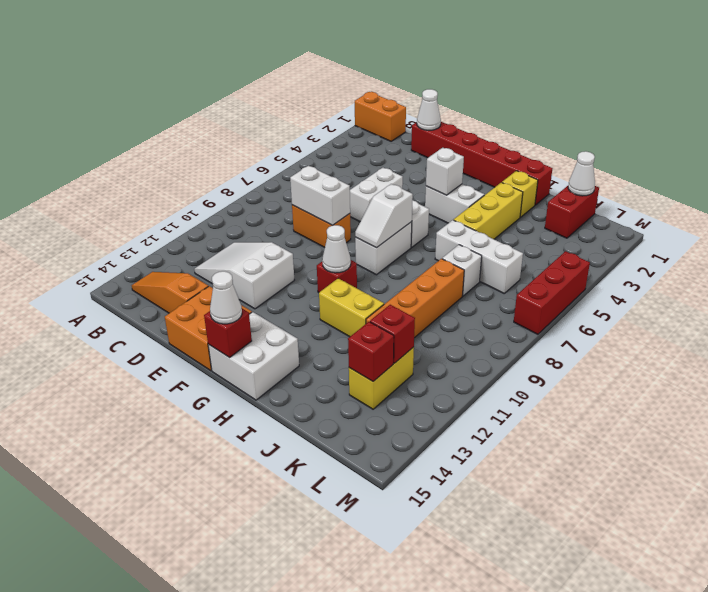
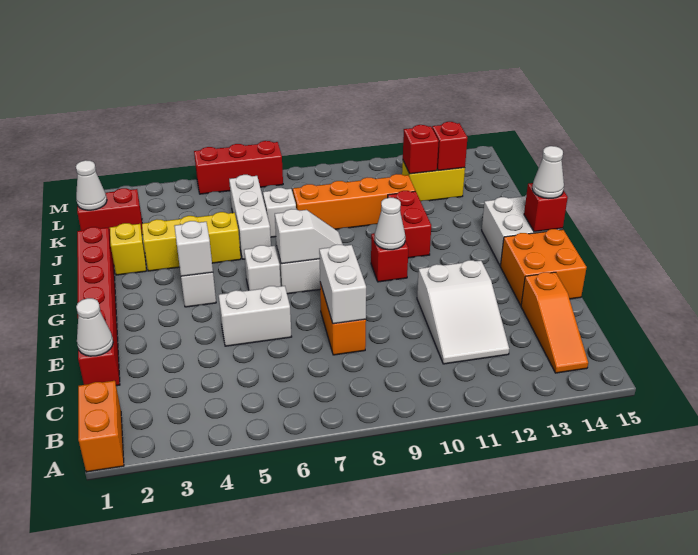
yellow 1x2 brick [319,278,384,337] -> red 1x2 brick [388,191,431,258]

